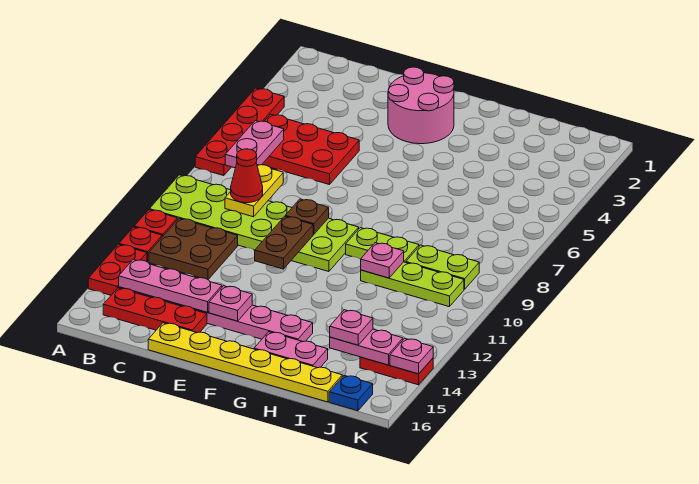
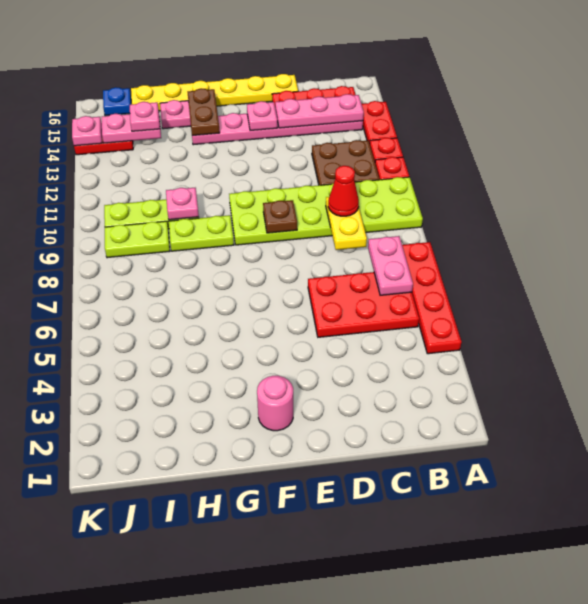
pink 2x2 round brick [388,67,454,144] -> pink 1x1 round brick [257,376,293,431]
brown 1x2 plate [255,216,313,269] -> brown 1x2 plate moved to [188,88,220,136]

